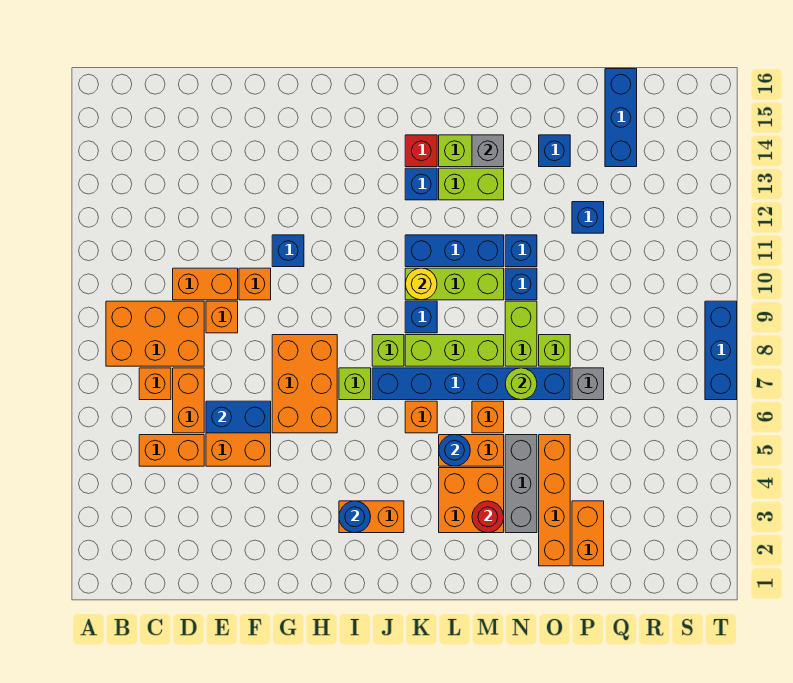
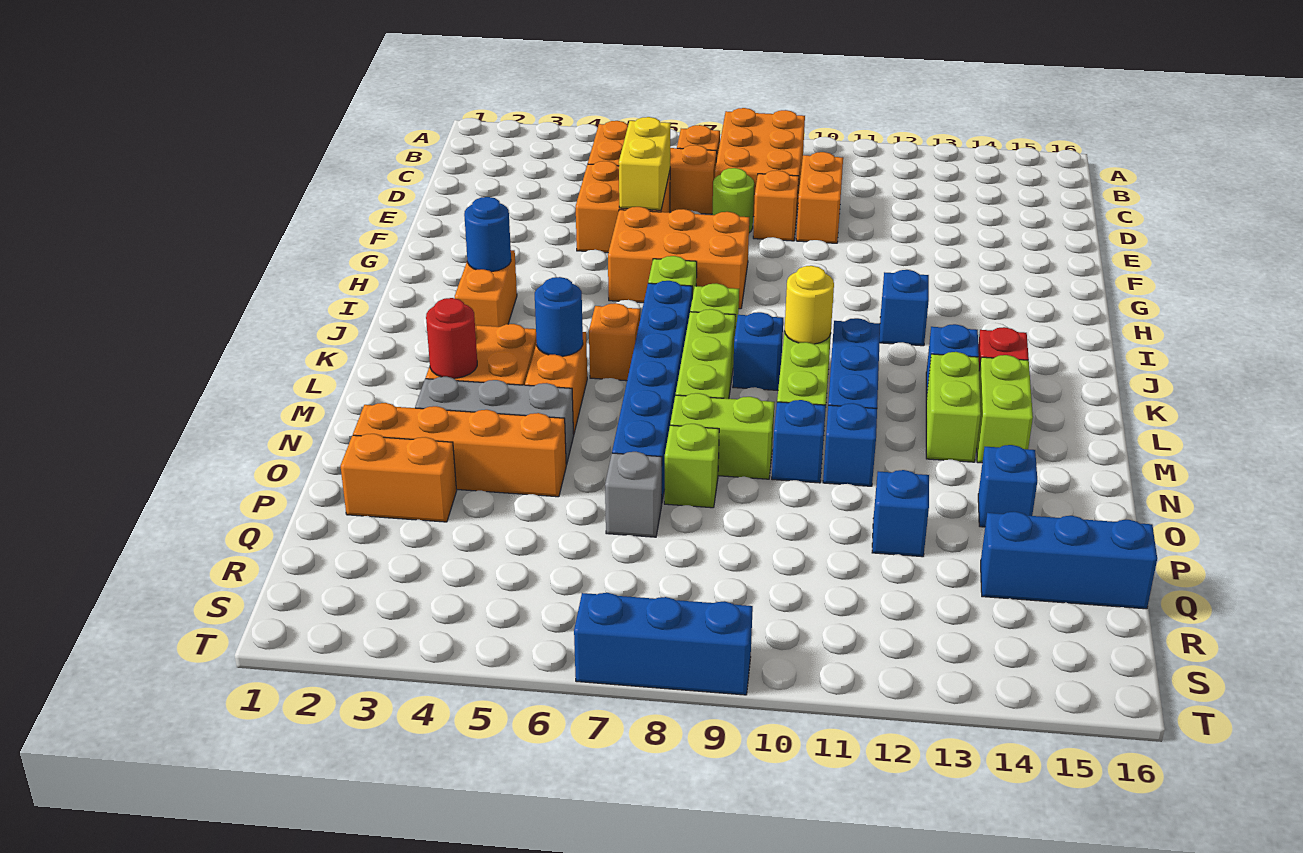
blue 1x2 brick [206,401,271,433] -> yellow 1x2 brick [619,117,671,210]
orange 1x1 brick [239,268,271,300] -> none
blue 1x1 brick [272,235,304,267] -> blue 1x1 brick moved to [879,270,929,346]
orange 1x1 brick [472,401,504,433] -> none
grey 1x1 brick [472,135,504,167] -> none
lime 1x1 round brick [505,368,537,400] -> lime 1x1 round brick moved to [712,168,754,233]

